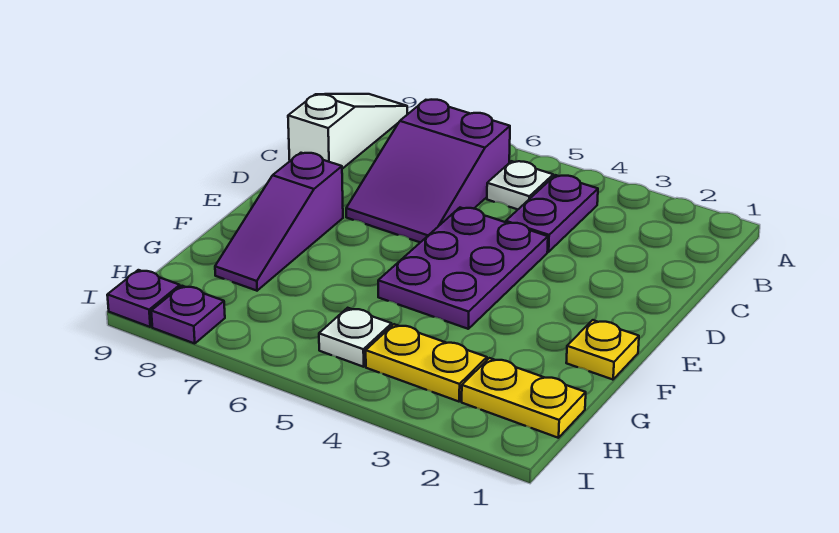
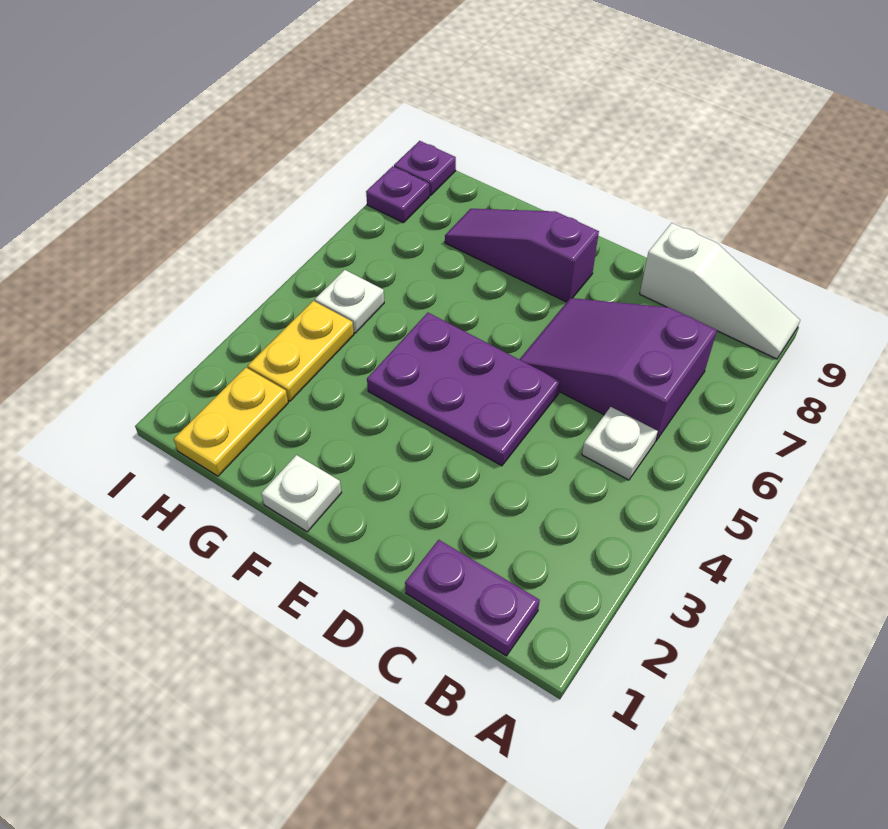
purple 1x2 plate [506,175,598,252] -> purple 1x2 plate moved to [405,540,540,656]
yellow 1x1 plate [566,320,639,380] -> white 1x1 plate [261,455,342,532]

